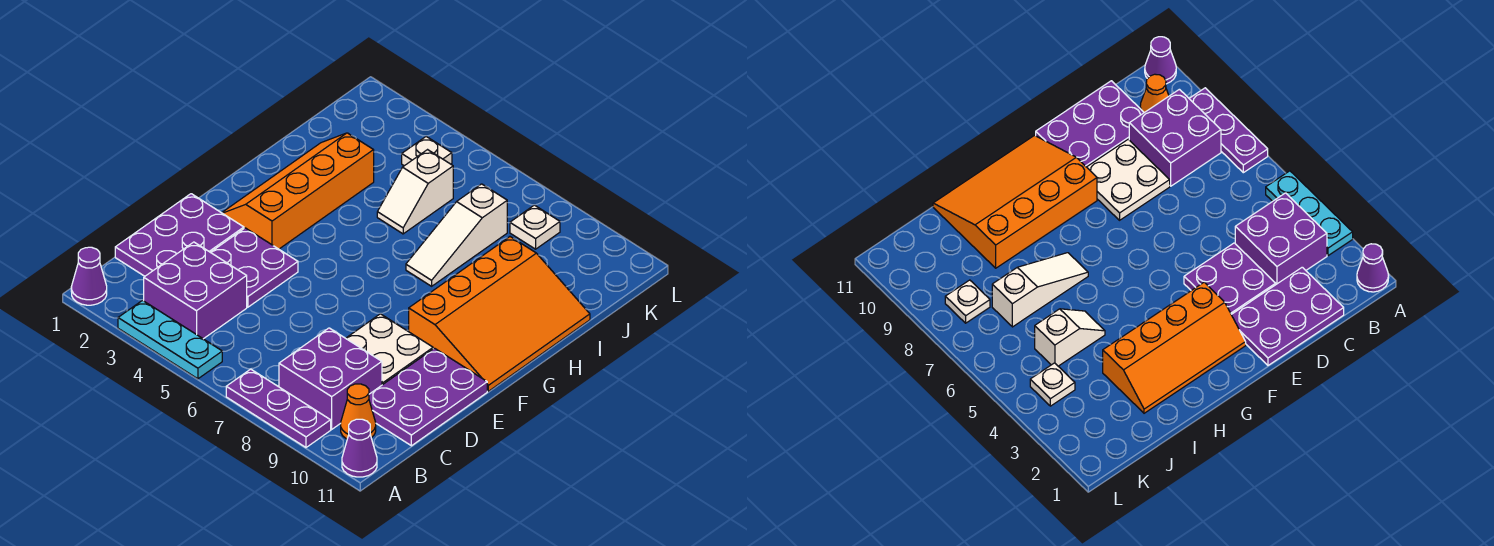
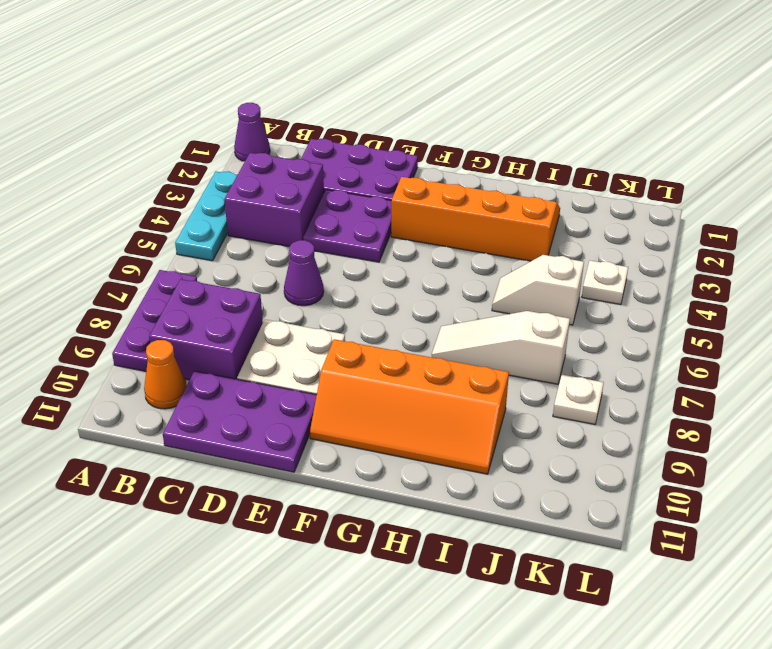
purple 1x1 cone [342,419,377,477] -> purple 1x1 cone moved to [284,240,324,306]
orange 3x4 slope [409,237,590,391] -> orange 2x4 slope [310,339,509,474]

